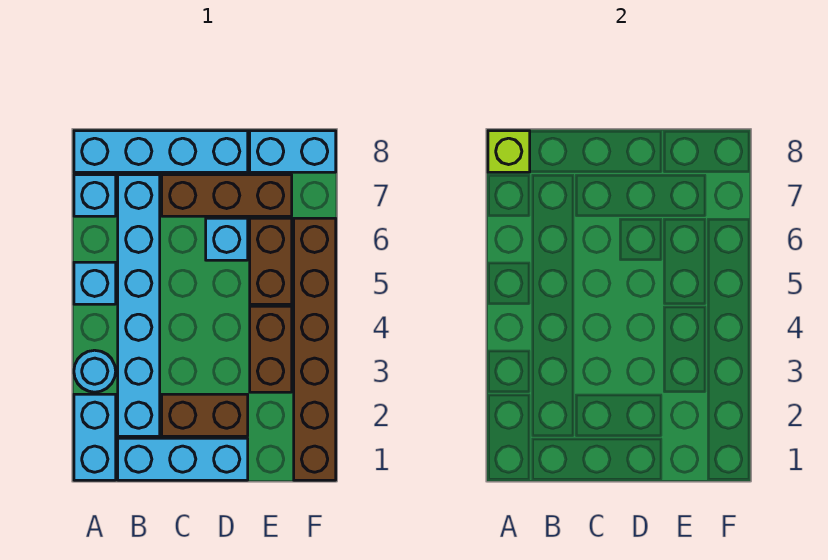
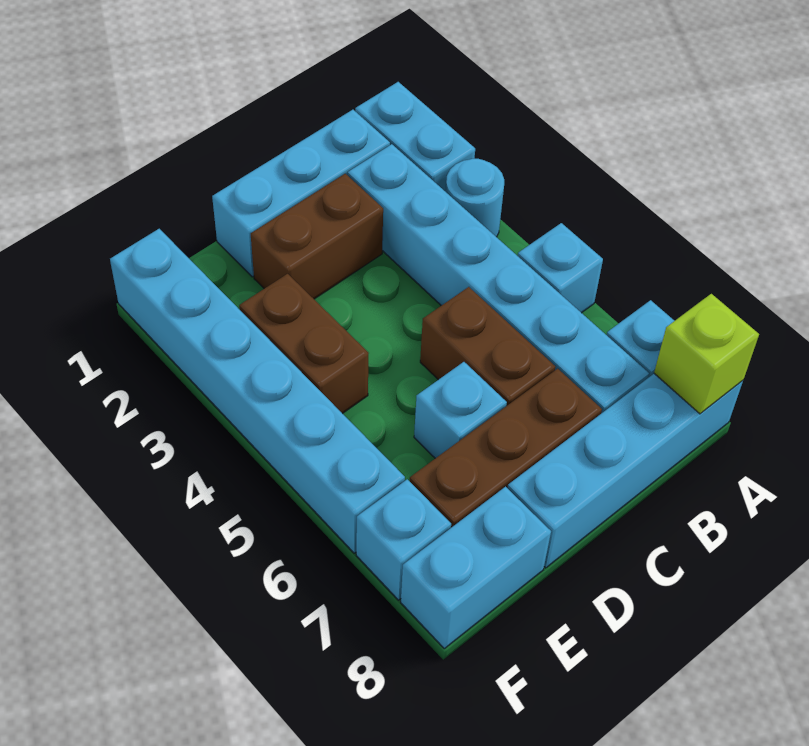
brown 1x2 brick [250,218,292,304] -> brown 1x2 brick moved to [420,287,555,406]
brown 1x6 brick [294,218,336,480] -> cyan 1x6 brick [110,229,405,553]
none -> cyan 1x1 brick [356,479,451,600]

